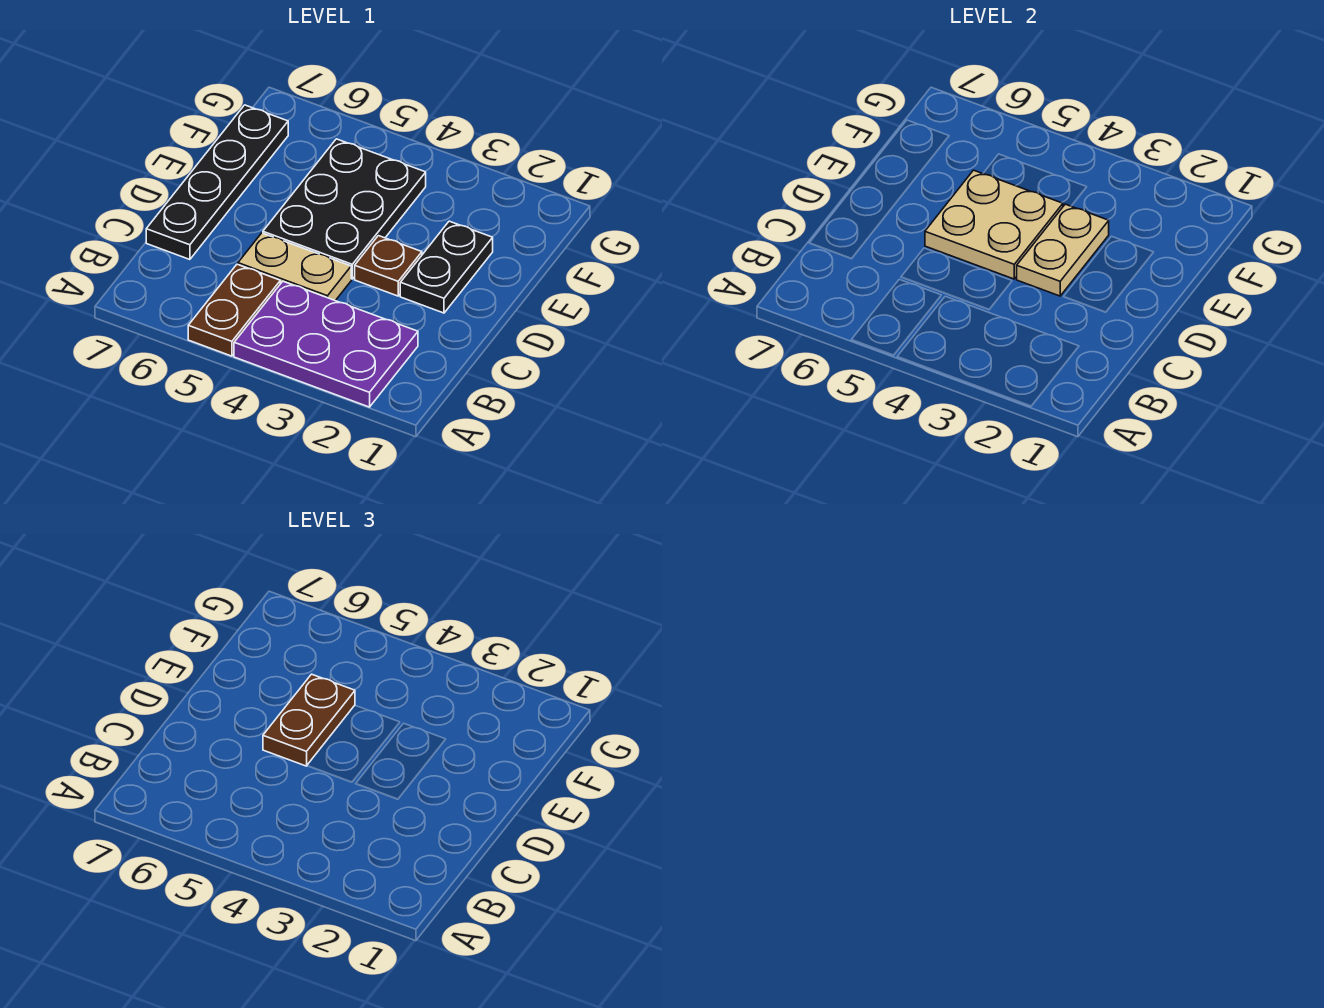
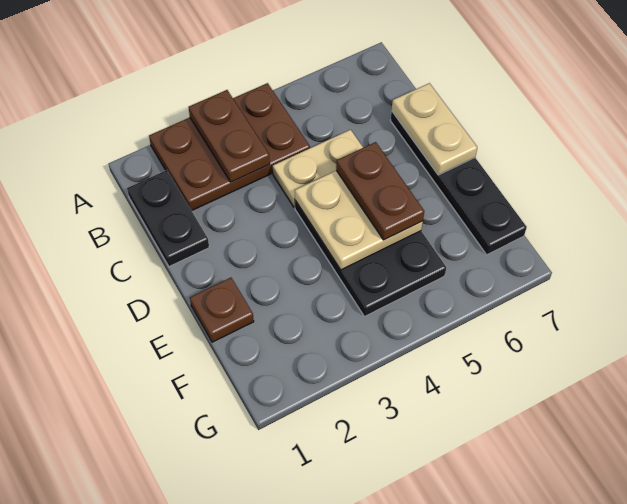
purple 2x3 plate [234,281,418,407] -> brown 2x3 plate [149,83,310,211]
brown 1x2 plate [188,264,280,356] -> brown 1x2 plate moved to [189,90,270,182]
black 1x2 plate [400,221,493,313] -> black 1x2 plate moved to [127,170,209,267]
brown 1x1 plate [355,236,422,296] -> brown 1x1 plate moved to [190,278,254,342]
tan 1x2 plate [1017,204,1109,296] -> tan 1x2 plate moved to [392,83,477,175]

